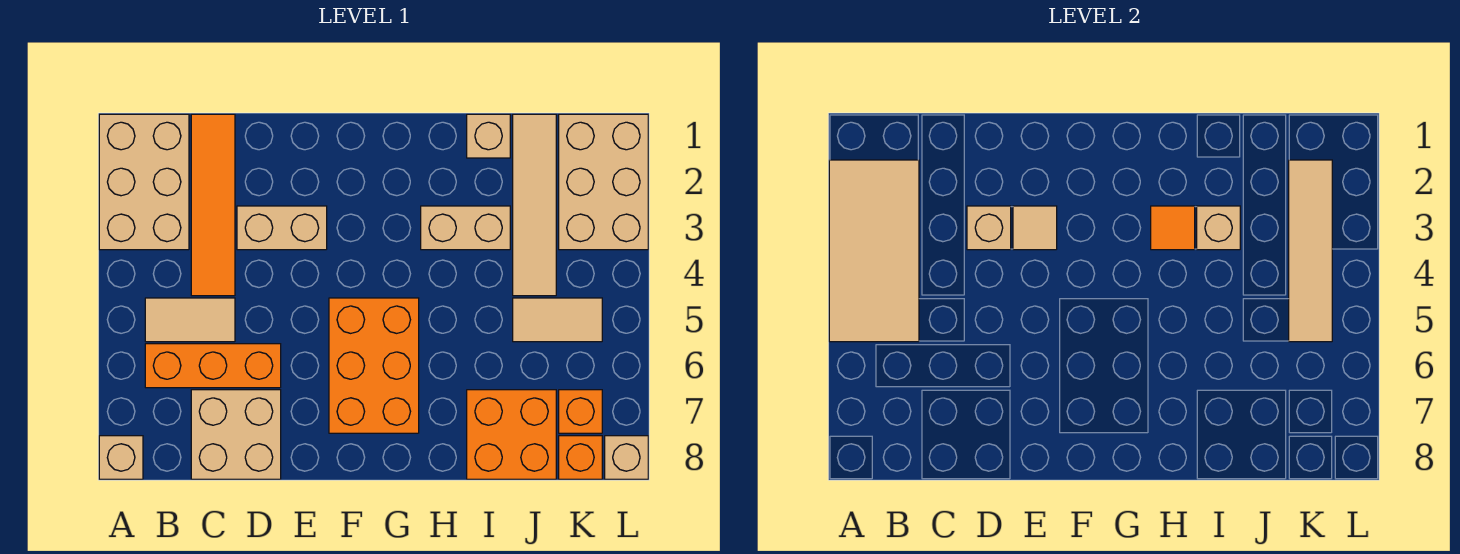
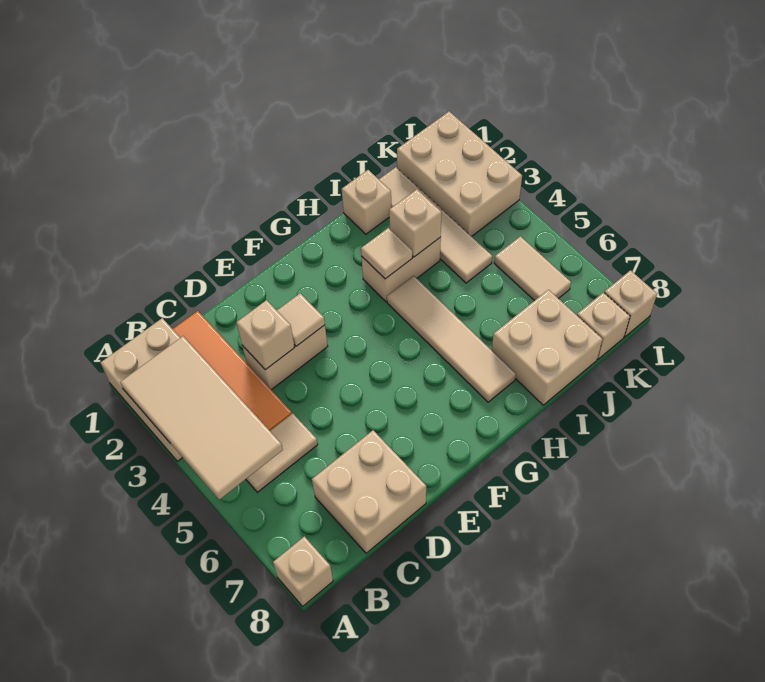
orange 1x3 brick [145,344,281,388] -> none
orange 2x3 brick [329,298,419,433] -> none
orange 1x1 tile [1151,206,1195,250] -> tan 1x1 tile [361,228,412,279]
orange 2x2 brick [467,390,556,479] -> tan 2x2 brick [492,290,602,405]
tan 1x2 tile [513,298,602,342] -> tan 1x2 tile turned to [494,236,571,301]
tan 1x4 tile [1289,160,1332,342] -> tan 1x4 tile moved to [387,276,516,402]
orange 1x1 brick [559,390,602,433] -> none
orange 1x1 brick [559,436,602,479] -> tan 1x1 brick [577,292,630,359]

